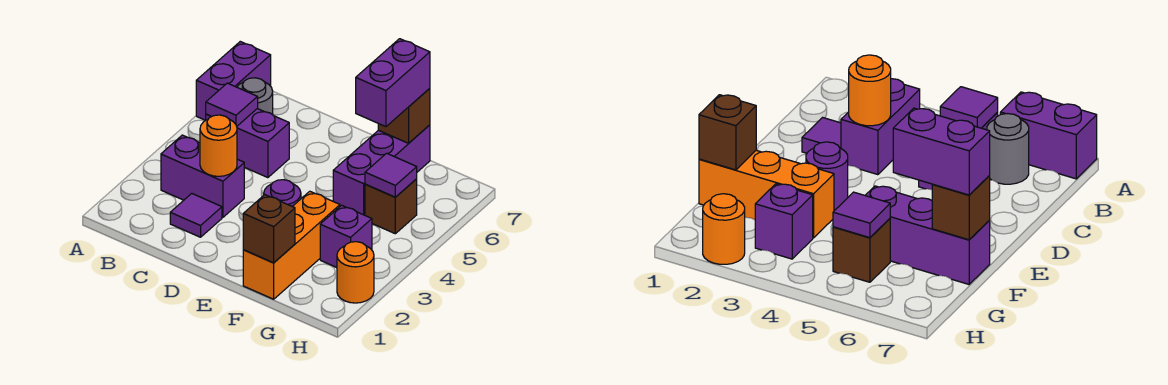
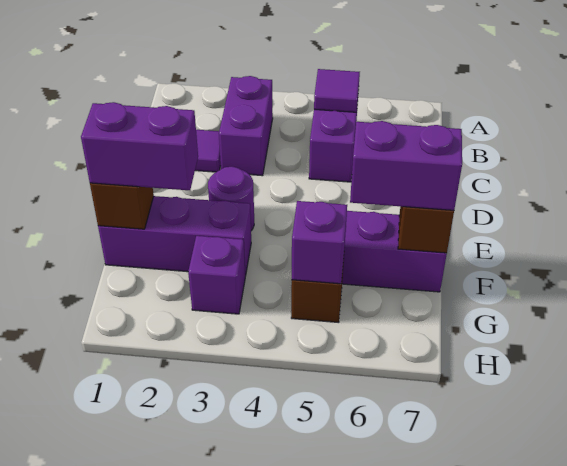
purple 1x2 brick [196,42,271,120] -> purple 1x2 brick moved to [81,102,198,190]
grey 1x1 round brick [237,78,273,115] -> none
orange 1x1 round brick [200,115,237,176] -> none
orange 1x3 brick [243,191,340,299] -> purple 1x3 brick [98,196,251,276]
purple 1x1 tile [365,153,417,197] -> purple 1x1 brick [292,201,347,284]
orange 1x1 round brick [337,242,374,303] -> none

